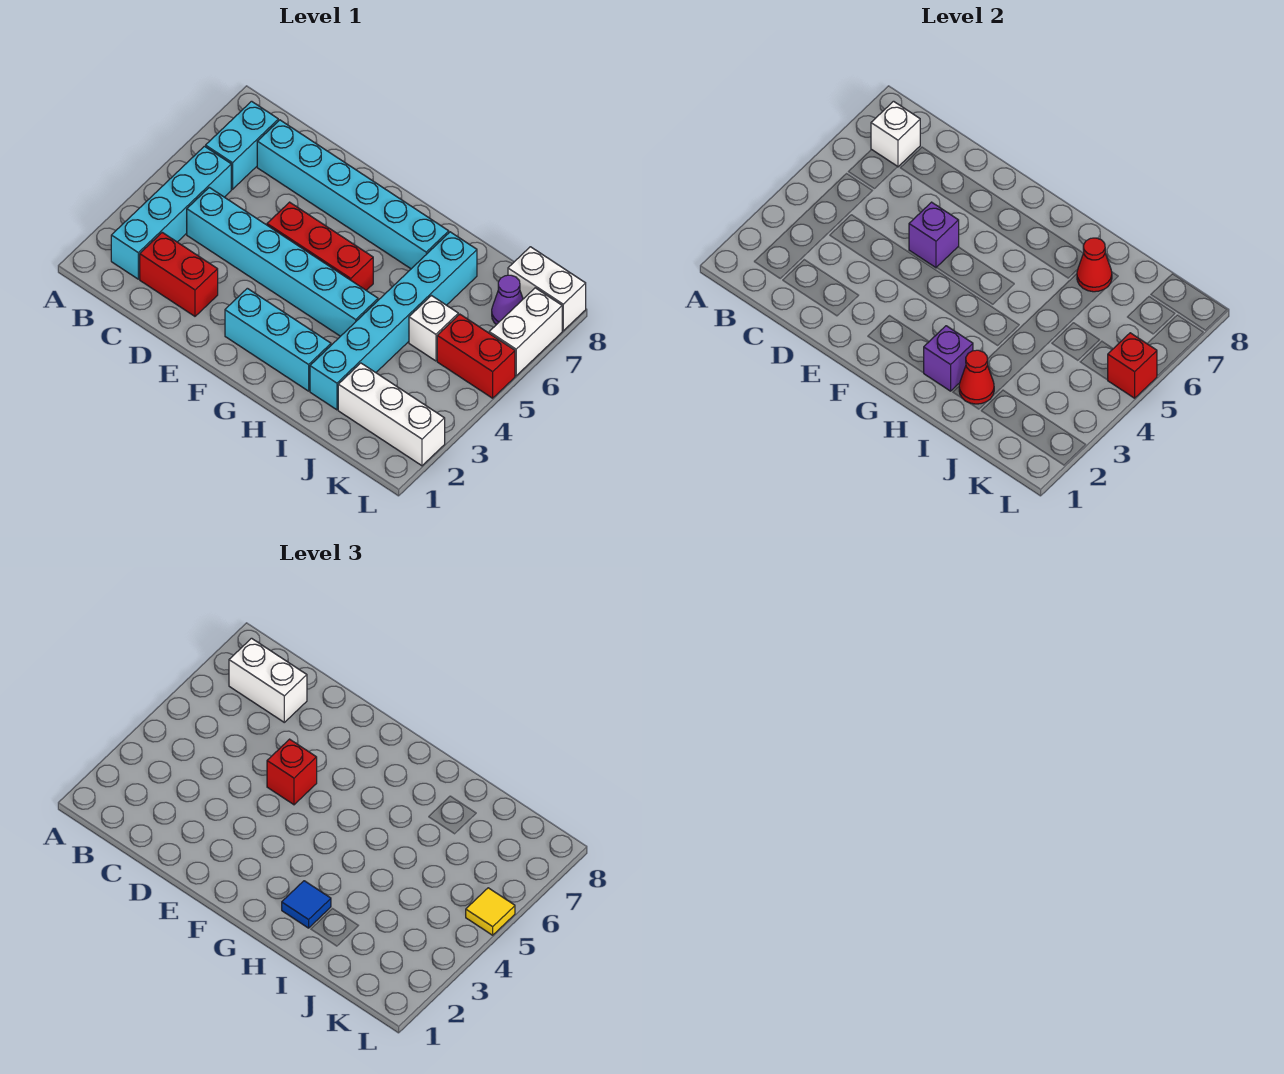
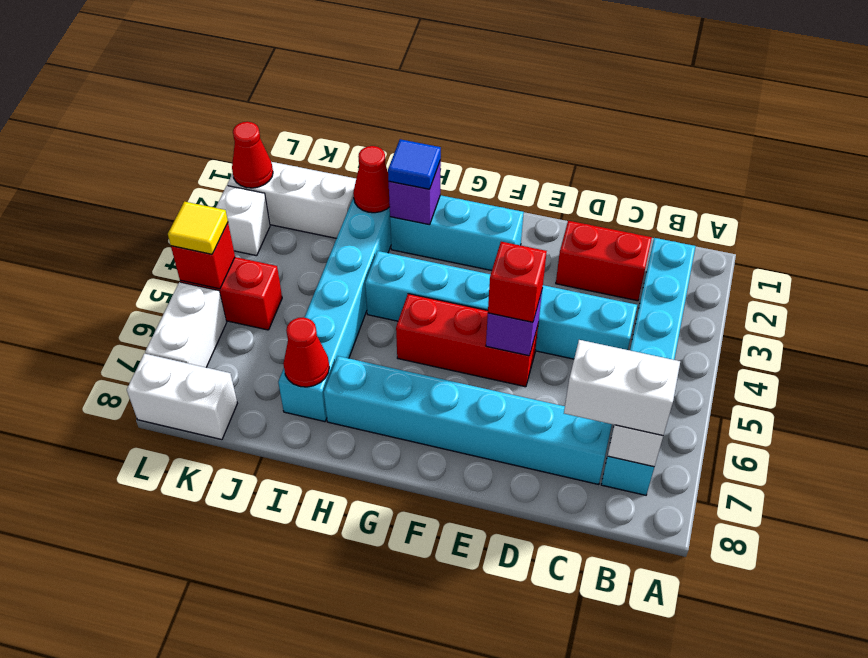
white 1x1 brick [409,296,458,361] -> white 1x1 brick moved to [216,186,270,256]
purple 1x1 cone [492,275,523,325] -> none
none -> red 1x1 cone [232,122,273,188]

